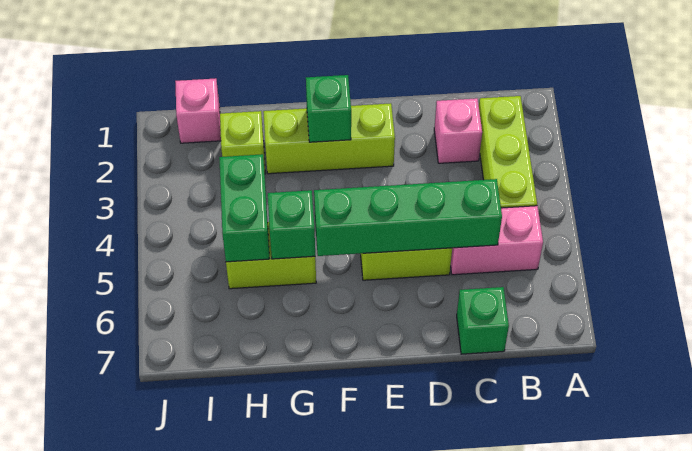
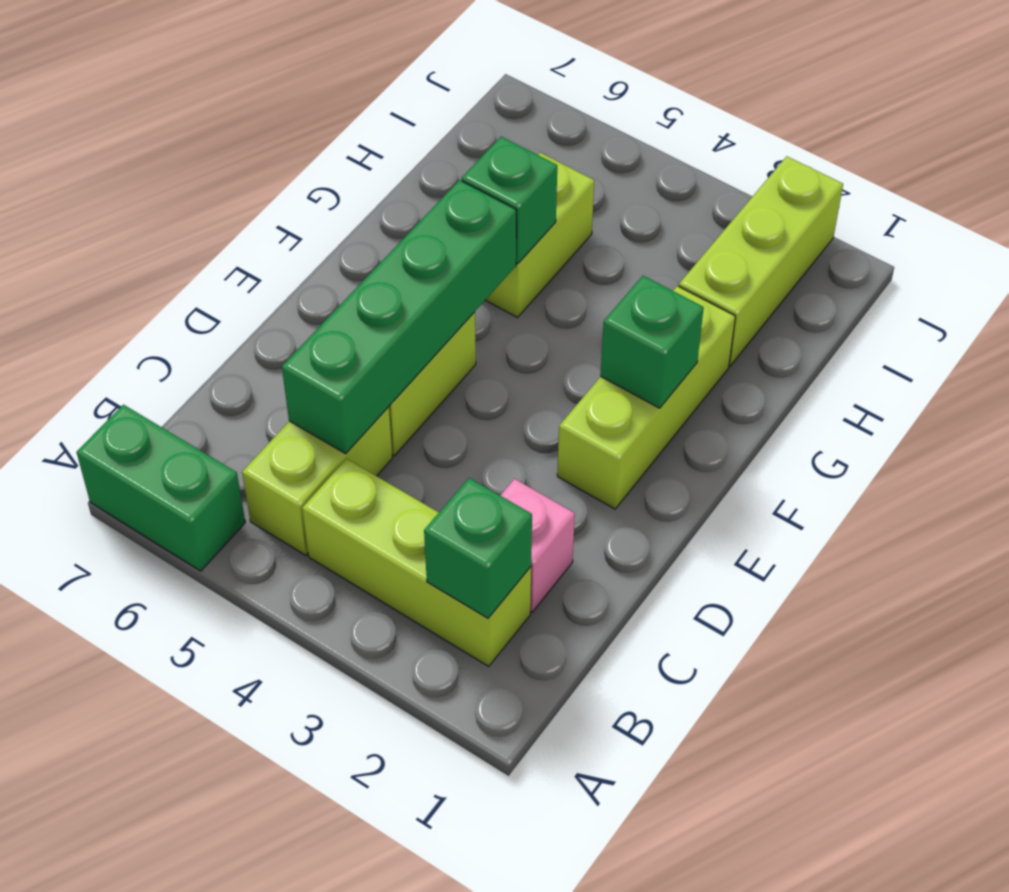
pink 1x2 brick [451,206,543,275] -> lime 1x2 brick [242,407,392,555]
green 1x1 brick [457,287,509,354] -> green 1x1 brick moved to [424,478,532,618]
lime 1x1 brick [220,111,265,172] -> lime 1x3 brick [679,156,843,366]
green 1x2 brick [219,154,270,262] -> green 1x2 brick moved to [77,405,245,571]
pink 1x1 brick [175,78,221,143] -> none

